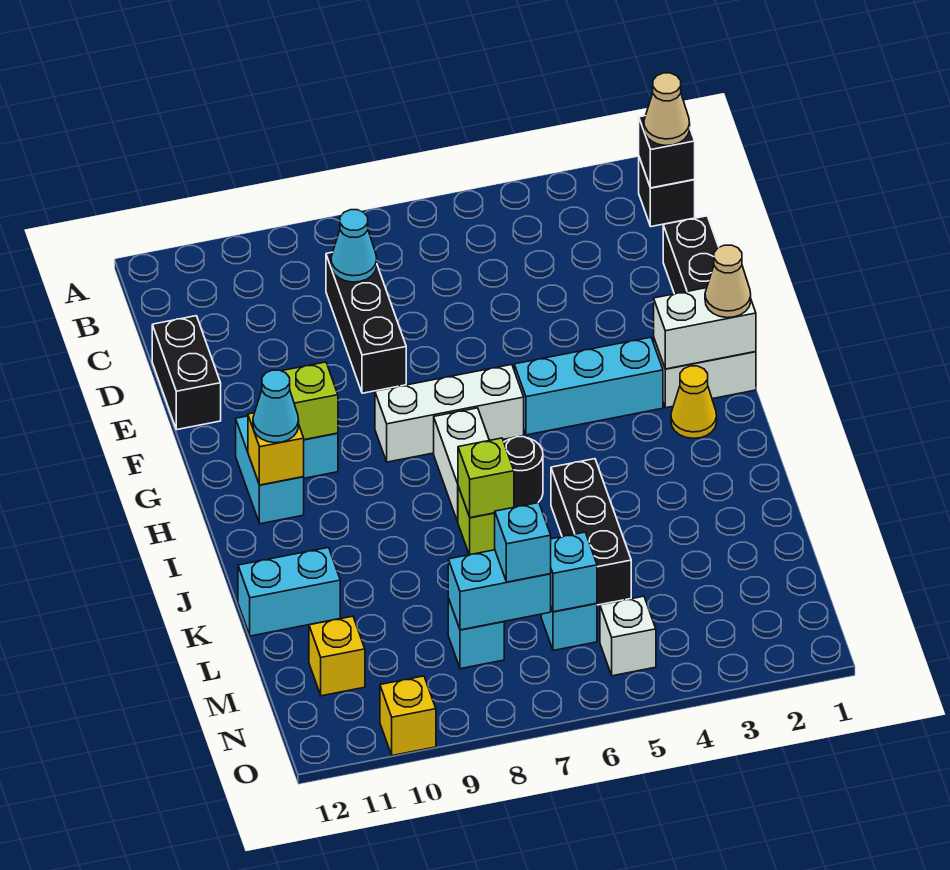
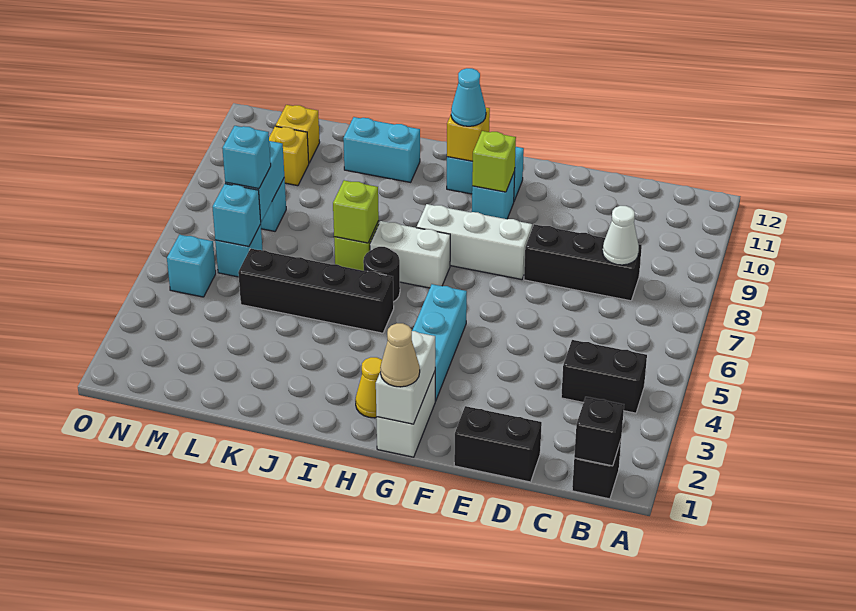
tan 1x1 cone [644,73,690,145] -> none
cyan 1x1 cone [331,210,377,282] -> white 1x1 cone [603,206,639,265]
black 1x2 brick [152,316,221,430] -> black 1x2 brick moved to [561,340,647,413]
white 1x3 brick [375,365,524,462] -> white 1x3 brick turned to [417,204,532,280]
black 1x3 brick [551,459,631,605] -> black 1x4 brick [238,249,394,333]
cyan 1x2 brick [238,548,340,636] -> cyan 1x2 brick turned to [343,117,420,182]
white 1x1 brick [600,596,656,676] -> cyan 1x1 brick [167,235,216,297]
yellow 1x1 brick [380,676,436,756] -> yellow 1x1 brick moved to [269,126,309,186]

